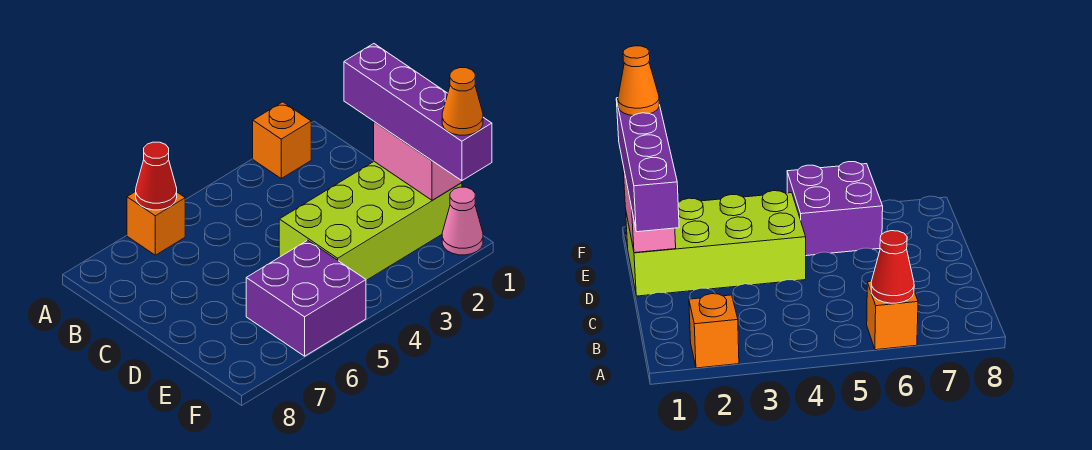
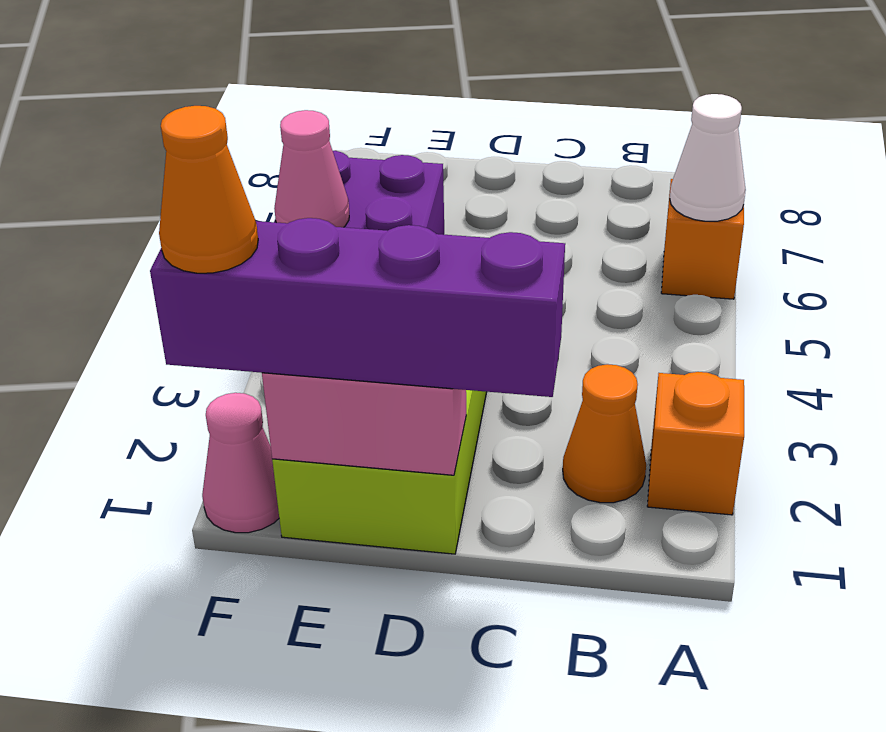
red 1x1 cone [136,142,177,210] -> white 1x1 cone [670,94,746,221]
none -> orange 1x1 cone [563,364,646,503]
none -> pink 1x1 cone [274,110,349,227]

